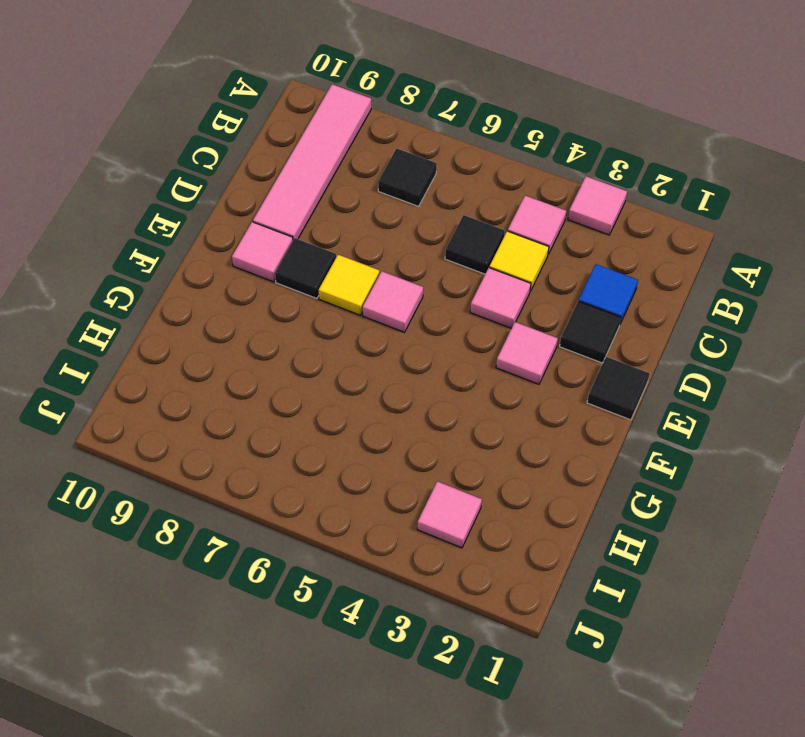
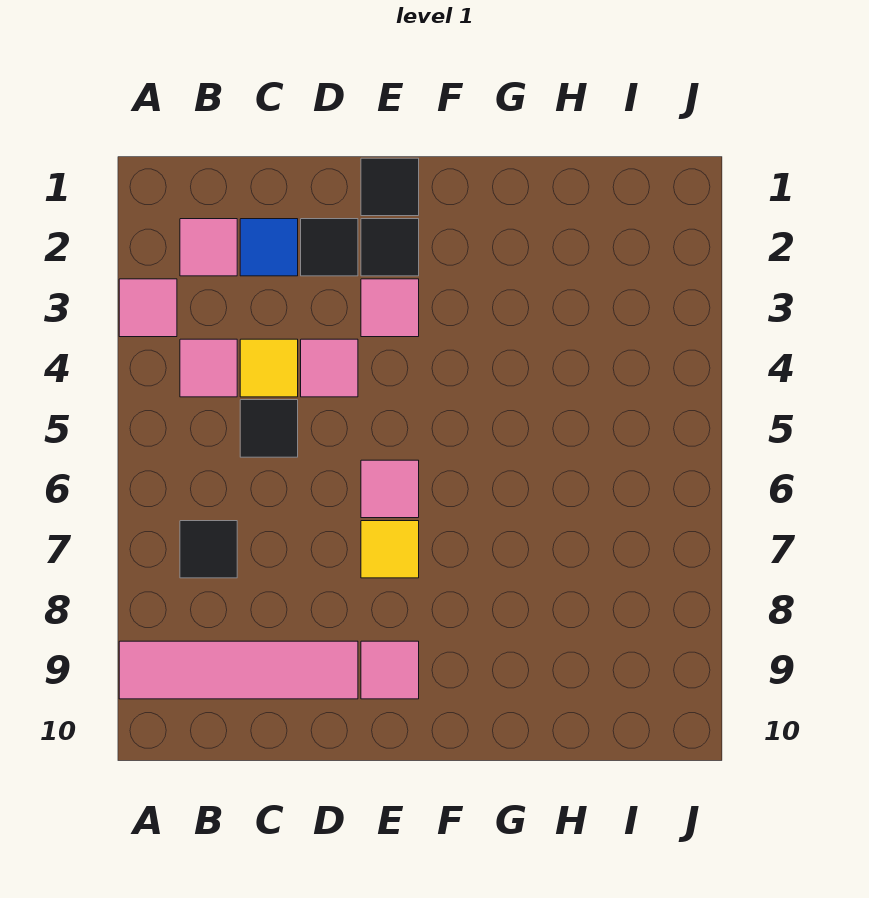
black 1x1 tile [275,238,336,299] -> black 1x1 tile moved to [361,219,419,276]
pink 1x1 tile [417,481,482,548] -> pink 1x1 tile moved to [180,219,237,276]

